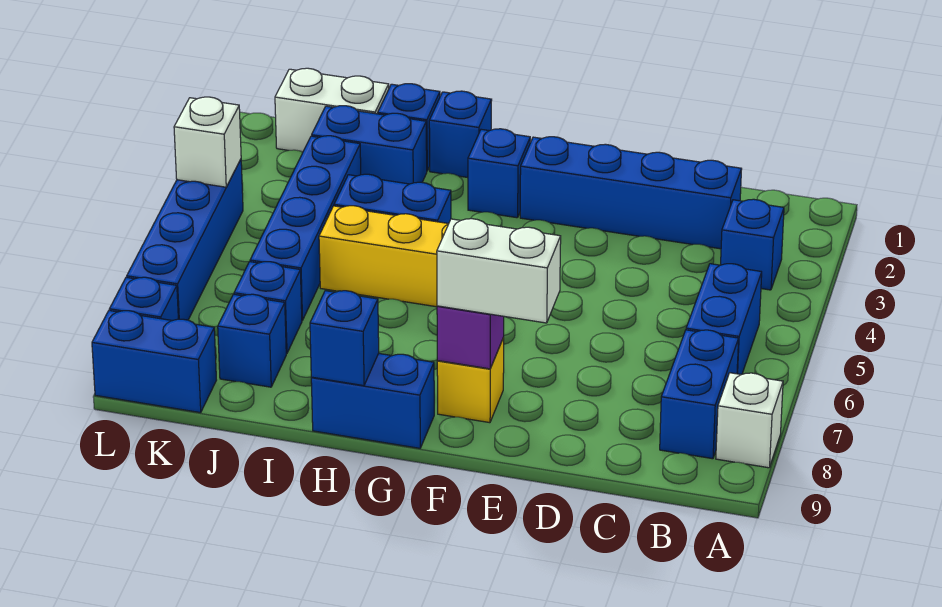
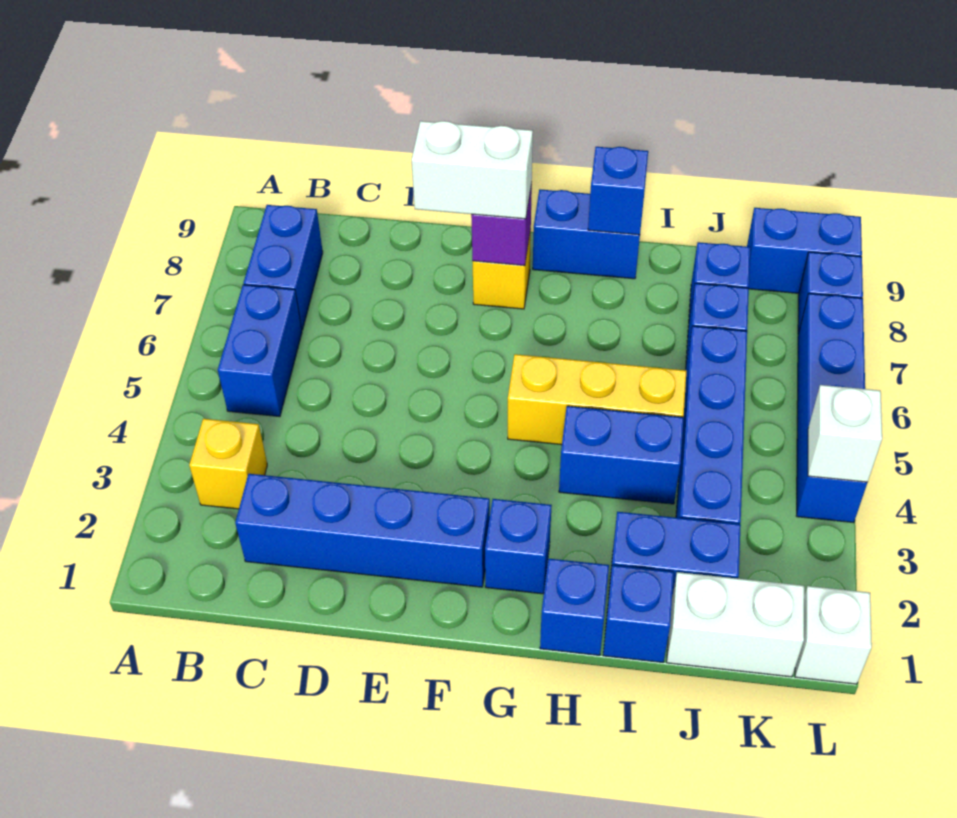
white 1x1 brick [716,373,783,468] -> white 1x1 brick moved to [795,586,872,684]
blue 1x1 brick [721,199,784,290] -> yellow 1x1 brick [189,419,267,509]

